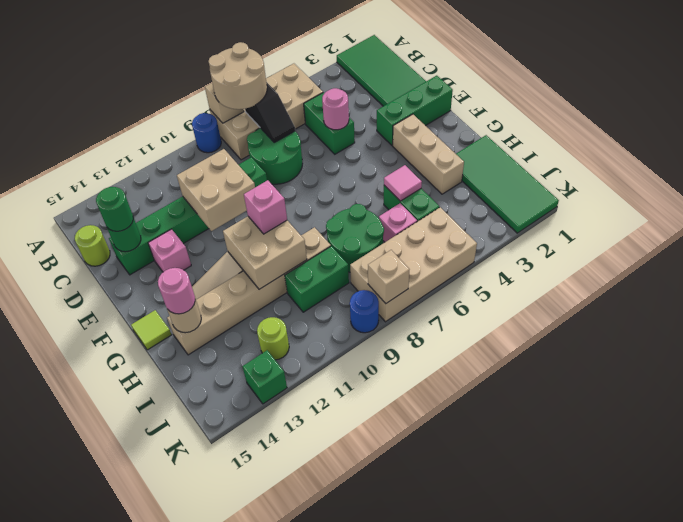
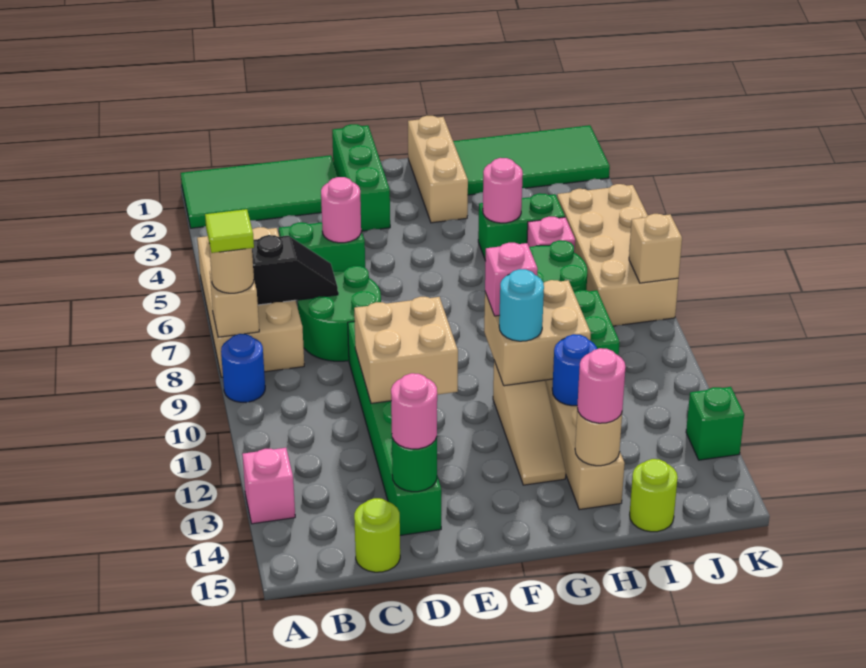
tan 2x2 round brick [208,42,267,109] -> tan 1x1 round brick [209,244,254,293]
green 1x1 round brick [96,187,133,231] -> pink 1x1 round brick [391,373,437,449]
pink 1x1 brick [148,229,191,272] -> pink 1x1 brick moved to [242,448,295,524]
tan 1x3 brick [393,114,464,194] -> tan 1x3 brick turned to [408,116,468,223]
none -> cyan 1x1 round brick [499,269,544,341]
lime 1x1 tile [131,310,172,350] -> lime 1x1 tile moved to [205,209,254,253]
pink 1x1 tile [384,165,422,201] -> pink 1x1 round brick [483,158,523,223]
lime 1x1 round brick [257,317,289,360] -> lime 1x1 round brick moved to [630,459,678,532]
blue 1x1 round brick [350,290,379,333] -> blue 1x1 round brick moved to [552,334,597,406]

